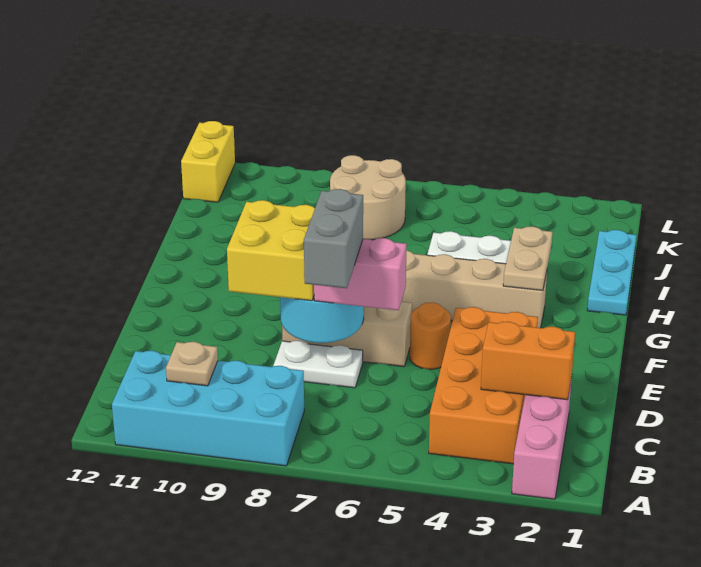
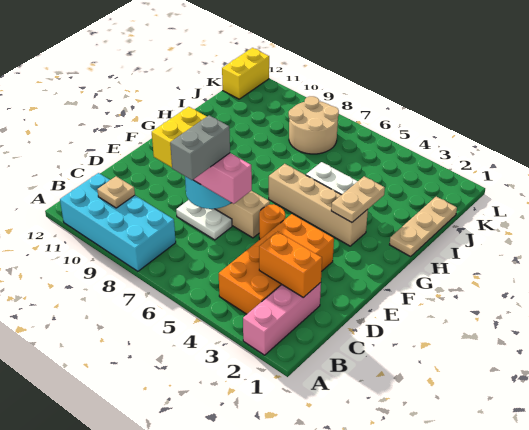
cyan 1x3 plate [587,230,636,315] -> tan 1x3 plate [390,197,457,257]

